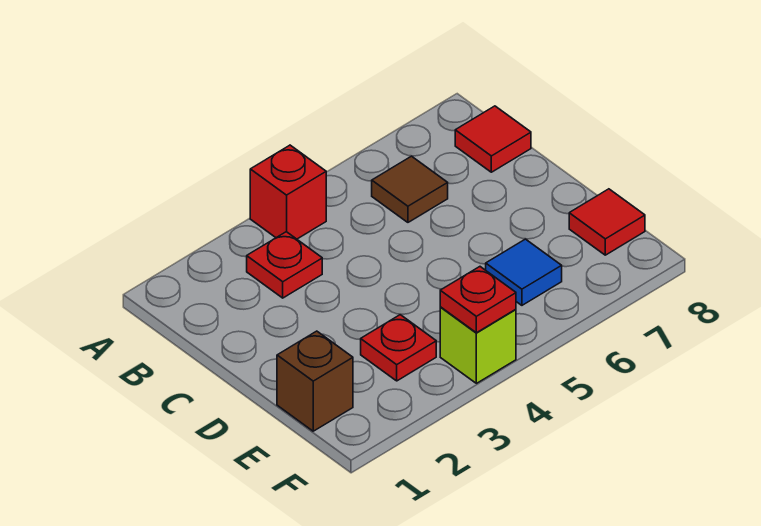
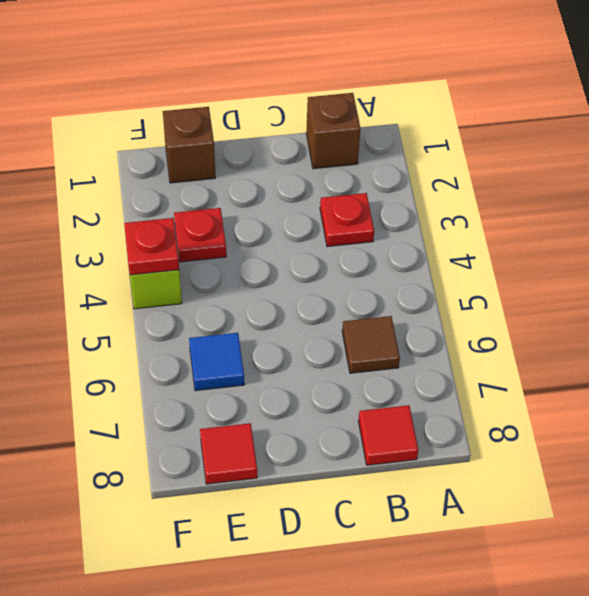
red 1x1 brick [250,145,326,239] -> none
none -> brown 1x1 brick [306,93,361,169]

